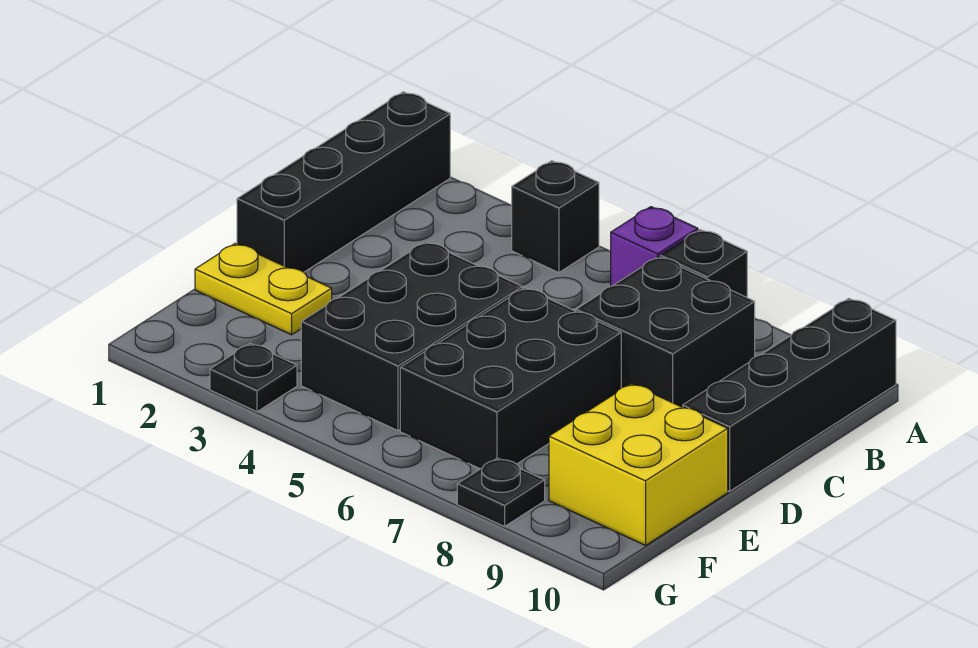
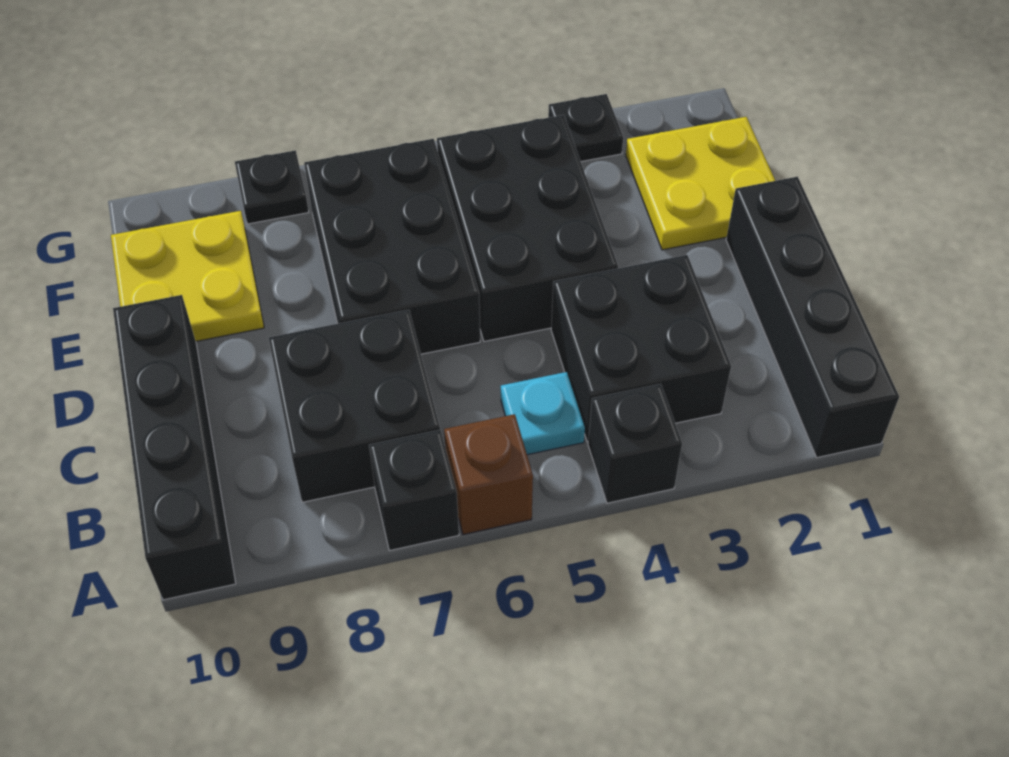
purple 1x1 brick [611,207,698,286] -> brown 1x1 brick [444,414,533,535]
none -> black 2x2 brick [551,255,731,442]
none -> cyan 1x1 plate [501,372,585,455]
yellow 1x2 plate [195,243,332,335] -> yellow 2x2 plate [626,117,775,250]
yellow 2x2 brick [549,384,728,545] -> yellow 2x2 plate [111,211,264,341]

